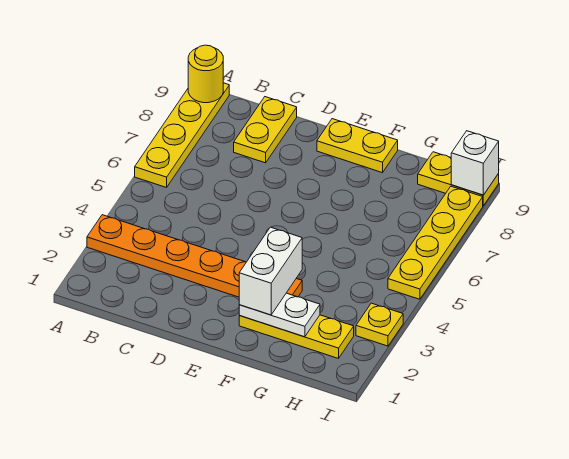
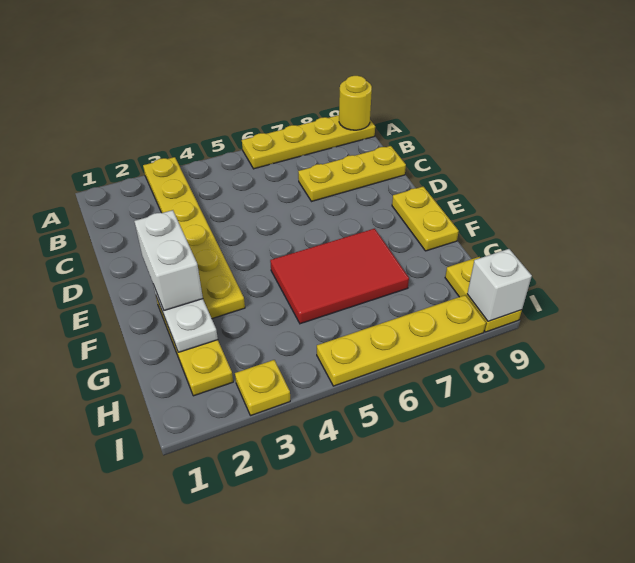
orange 1x6 plate [87,215,302,297] -> yellow 1x6 plate [143,157,245,319]
yellow 1x2 plate [234,97,297,163] -> yellow 1x3 plate [298,146,406,202]
white 1x2 brick [239,227,302,315] -> white 1x2 brick turned to [134,210,203,310]
none -> red 2x3 tile [270,229,409,324]

